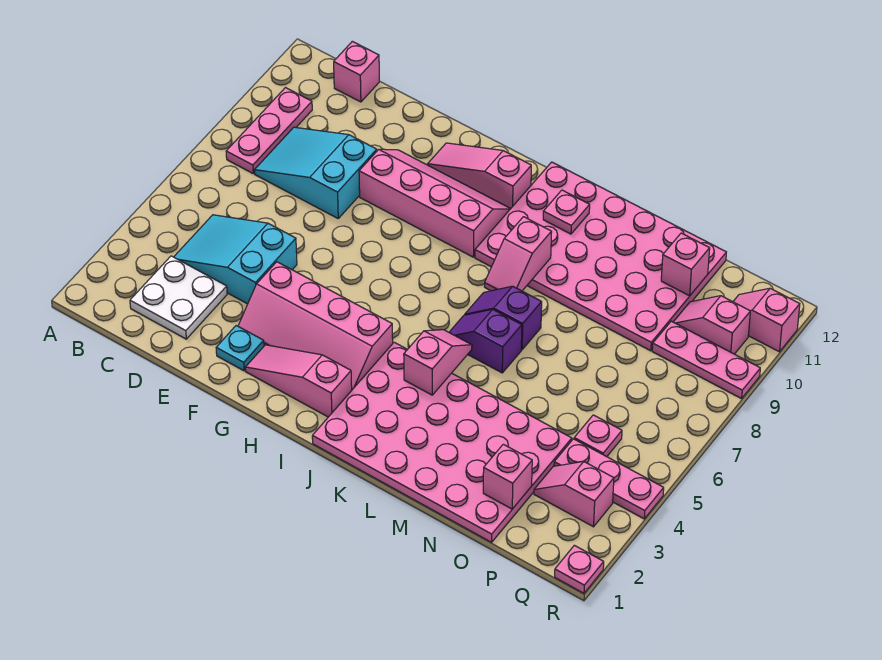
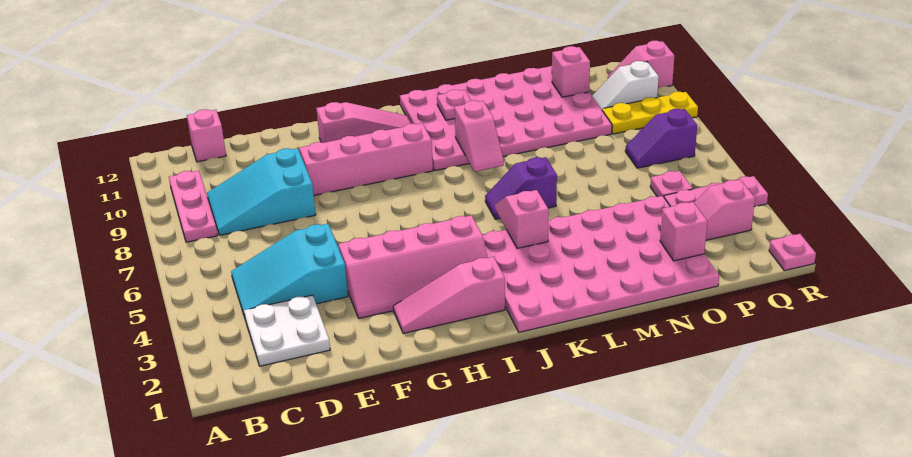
cyan 1x1 plate [216,326,264,371] -> none
pink 1x3 slope [428,143,531,208] -> pink 1x3 slope turned to [316,102,411,143]
purple 1x2 slope [465,286,542,350] -> purple 1x2 slope moved to [625,109,697,168]
pink 1x3 plate [652,321,760,399] -> yellow 1x3 plate [602,92,698,134]
pink 1x2 slope [674,296,750,354] -> white 1x2 slope [592,61,659,110]

